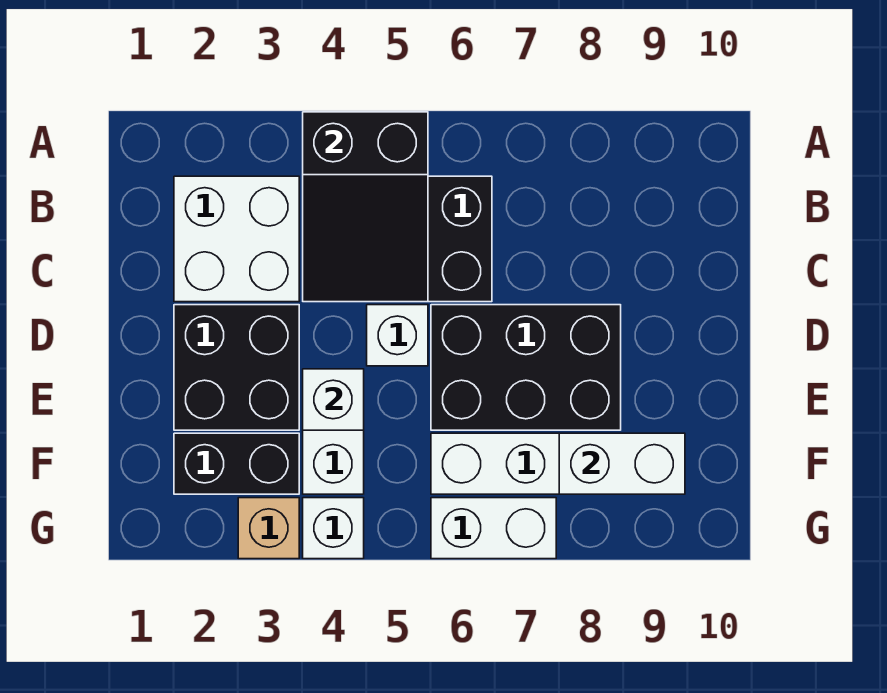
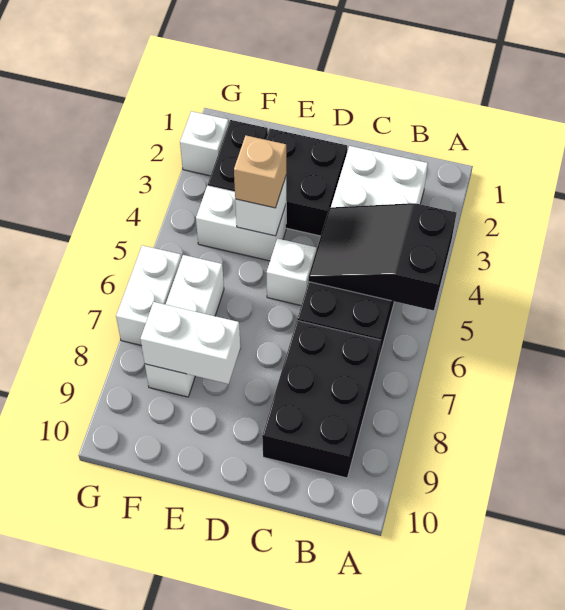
black 2x3 brick [431,305,621,430] -> black 2x3 brick moved to [262,321,381,478]
white 1x2 brick [559,433,685,494] -> white 1x2 brick turned to [140,302,240,384]
tan 1x1 brick [238,498,299,559] -> tan 1x1 brick moved to [234,136,286,208]
white 1x1 brick [303,498,364,559] -> white 1x1 brick moved to [180,111,229,176]

